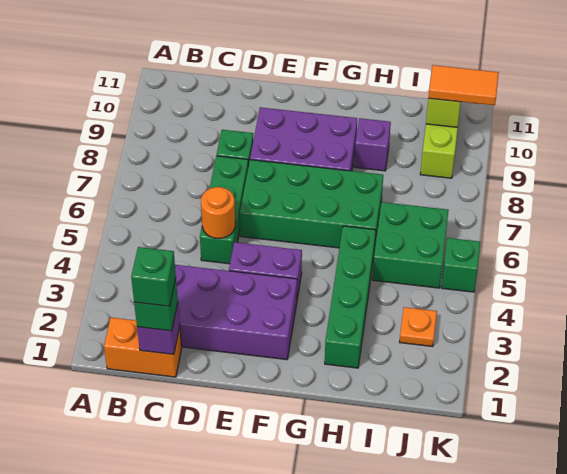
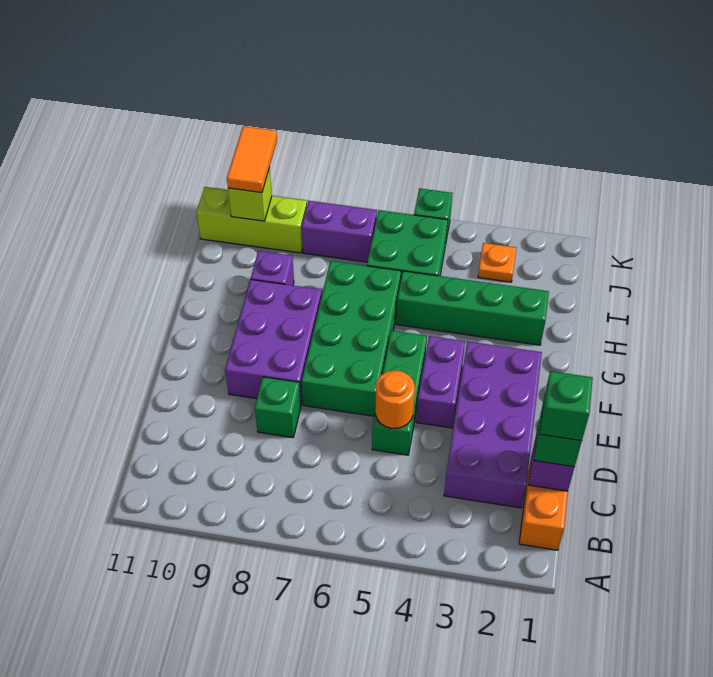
green 1x3 brick [200,156,248,264] -> green 1x3 brick turned to [372,330,427,455]
none -> purple 1x2 brick [302,201,377,262]

